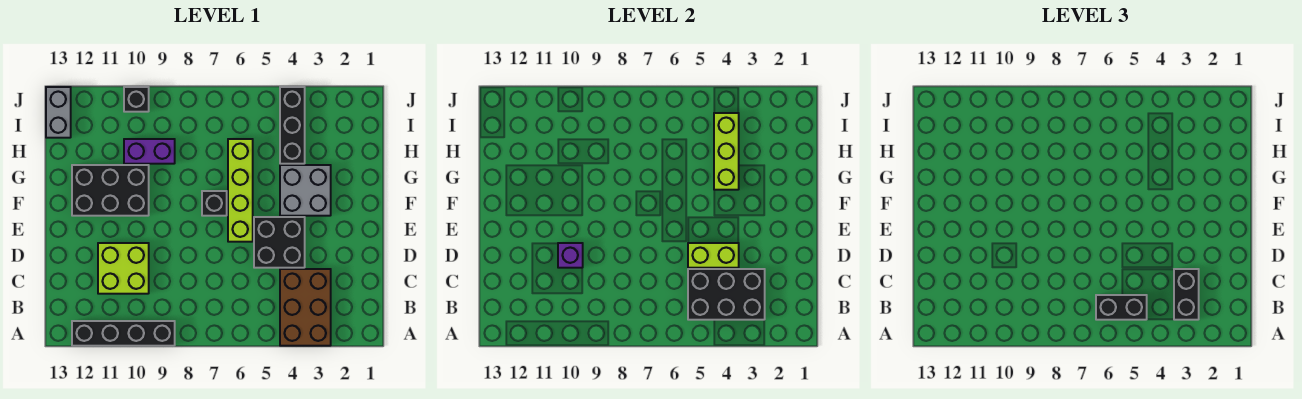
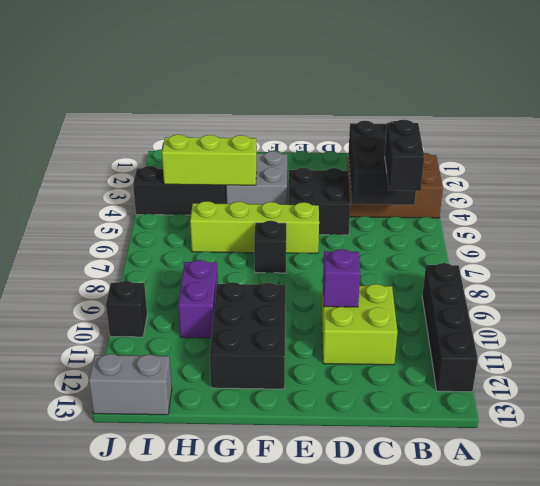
black 1x2 brick [1174,269,1199,320] -> none
lime 1x2 brick [688,243,739,268] -> none

